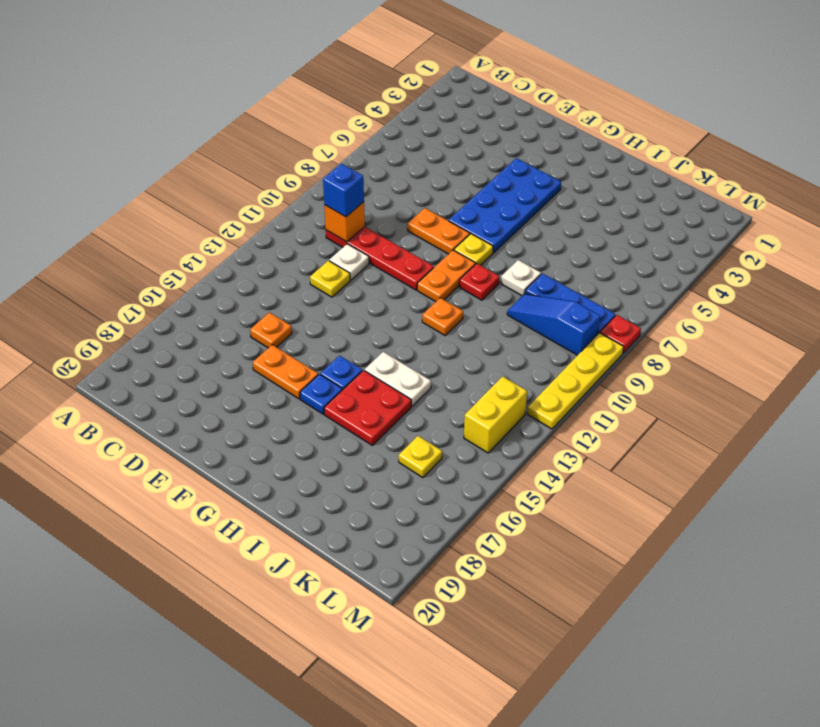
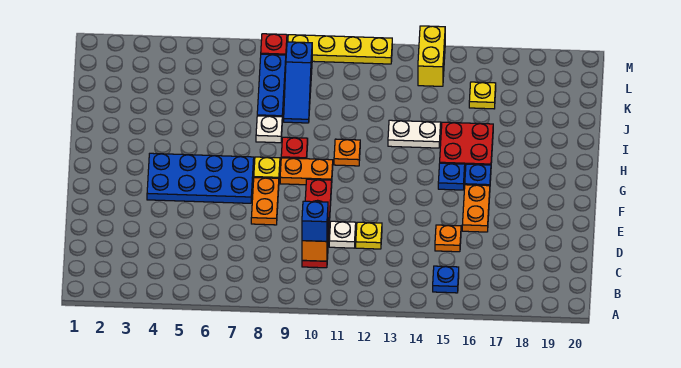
none -> blue 1x1 plate [433,266,459,293]
white 1x2 plate [364,352,431,406] -> white 1x2 plate turned to [388,120,441,148]
yellow 1x2 brick [464,376,527,453] -> yellow 1x2 brick turned to [418,26,445,86]

